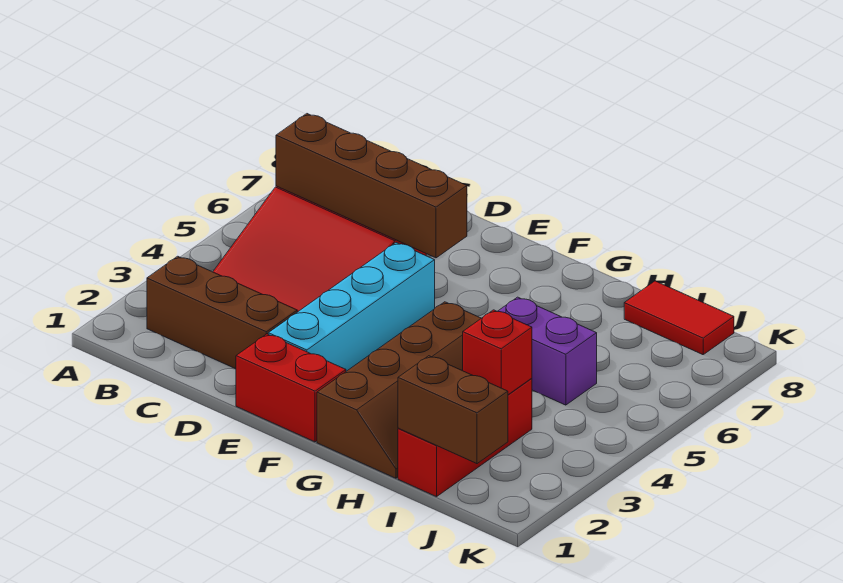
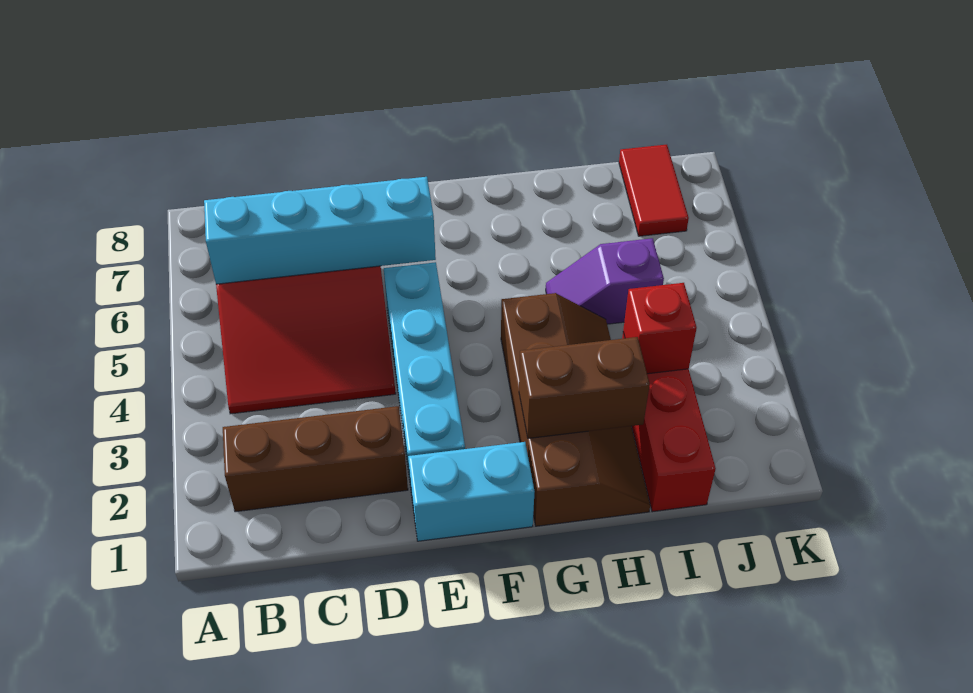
brown 1x4 brick [276,114,467,258] -> cyan 1x4 brick [204,177,436,284]
red 1x2 brick [236,334,346,442] -> cyan 1x2 brick [408,442,535,541]
purple 1x2 brick [497,297,597,405] -> purple 1x2 slope [546,238,664,324]
brown 1x2 brick [398,356,508,464] -> brown 1x2 brick moved to [519,337,650,438]
red 1x2 tile [624,281,734,355] -> red 1x2 tile turned to [619,145,689,236]

